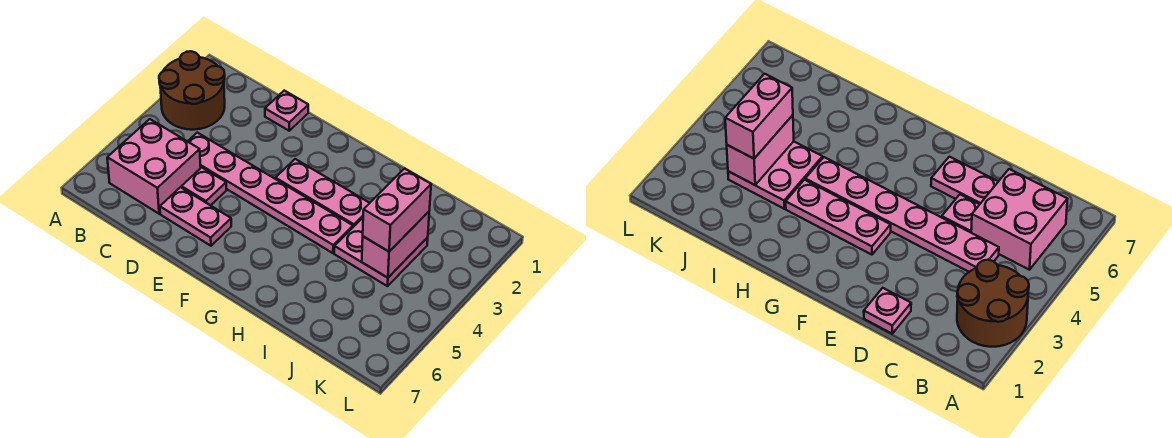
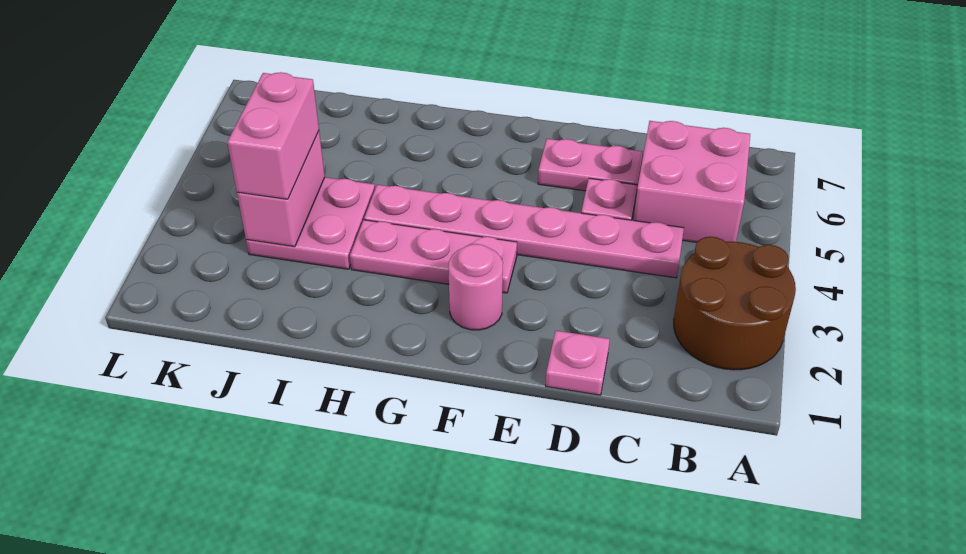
none -> pink 1x1 round brick [448,244,503,330]

